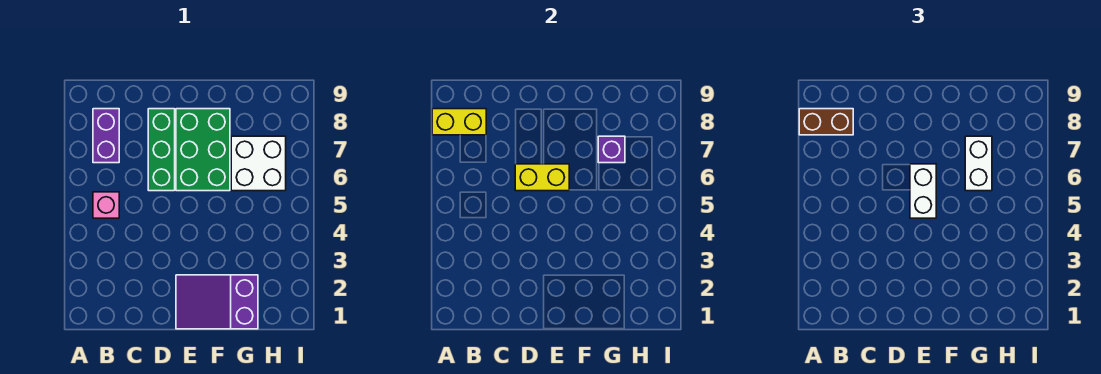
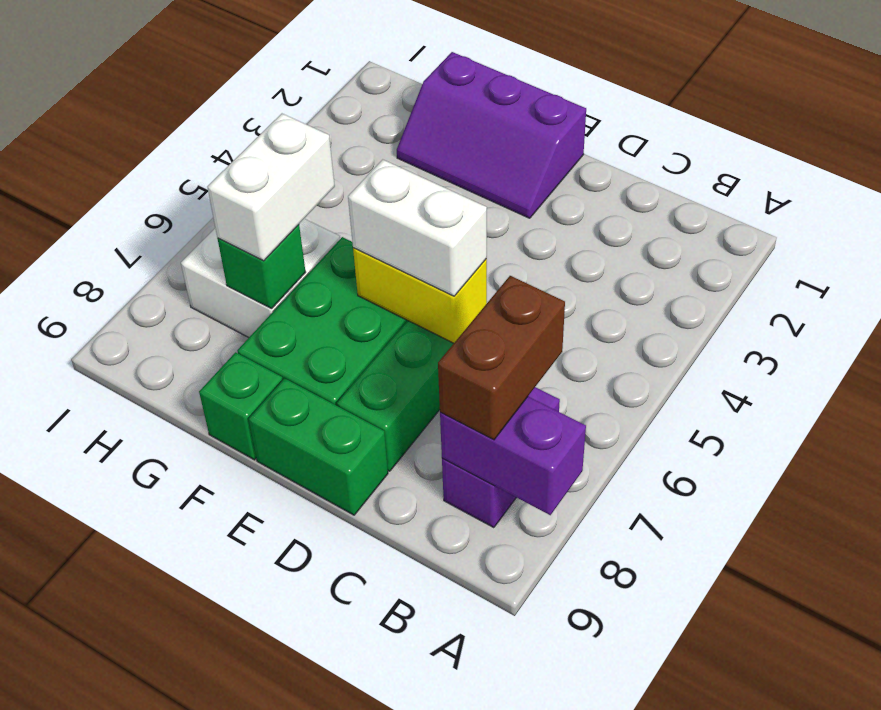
yellow 1x2 brick [432,109,486,135] -> purple 1x2 brick [440,397,586,515]
brown 1x2 brick [799,109,853,135] -> brown 1x2 brick turned to [438,276,565,440]
pink 1x1 brick [93,192,119,218] -> none
none -> green 1x2 brick [249,378,388,515]
purple 2x3 slope [176,275,258,329] -> purple 2x3 slope turned to [397,52,586,218]
white 1x2 brick [910,164,936,218] -> white 1x2 brick turned to [348,160,487,296]
none -> green 1x1 brick [199,352,283,460]
purple 1x1 brick [598,136,625,163] -> green 1x1 brick [217,225,306,309]

